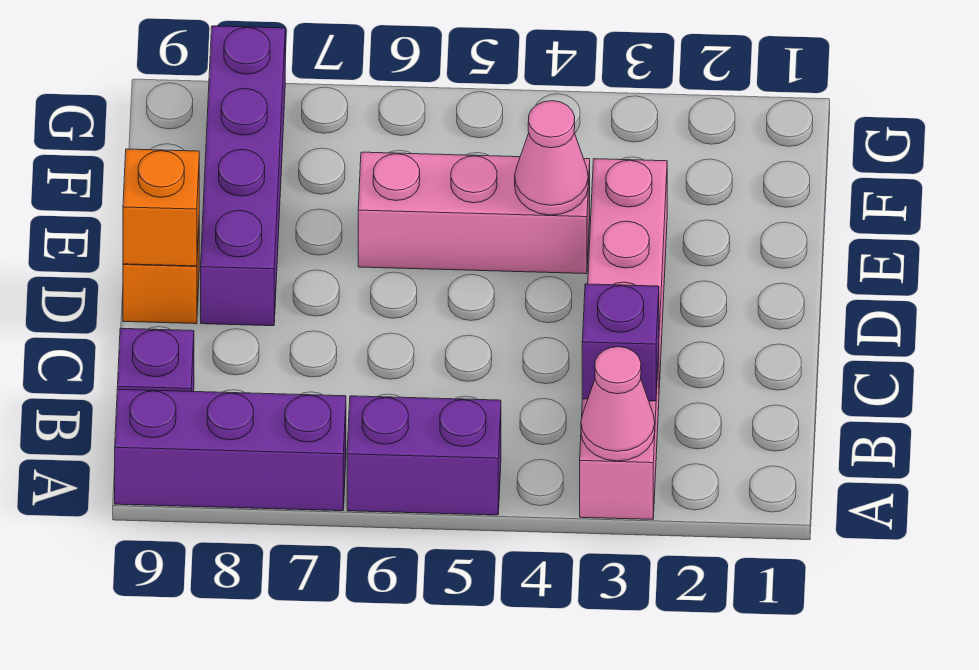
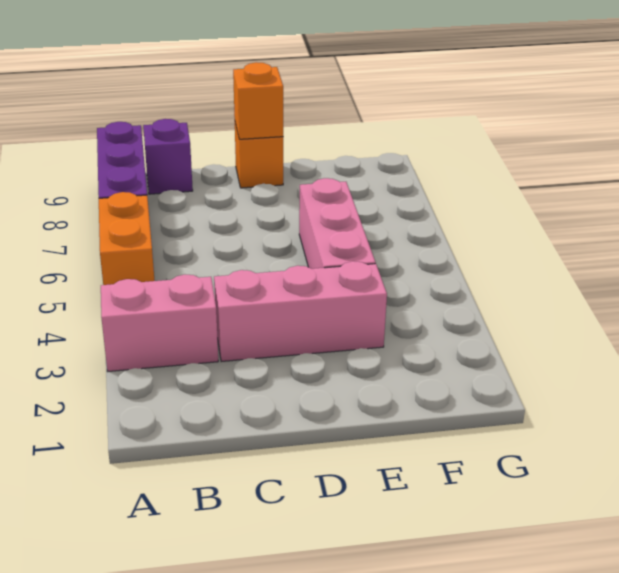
pink 1x1 cone [581,347,655,461] -> none
purple 1x2 brick [347,396,501,515] -> orange 1x2 brick [99,192,155,285]
purple 1x1 brick [582,284,659,401] -> none
purple 1x4 brick [201,26,285,326] -> none
pink 1x1 cone [515,101,588,215] -> none

